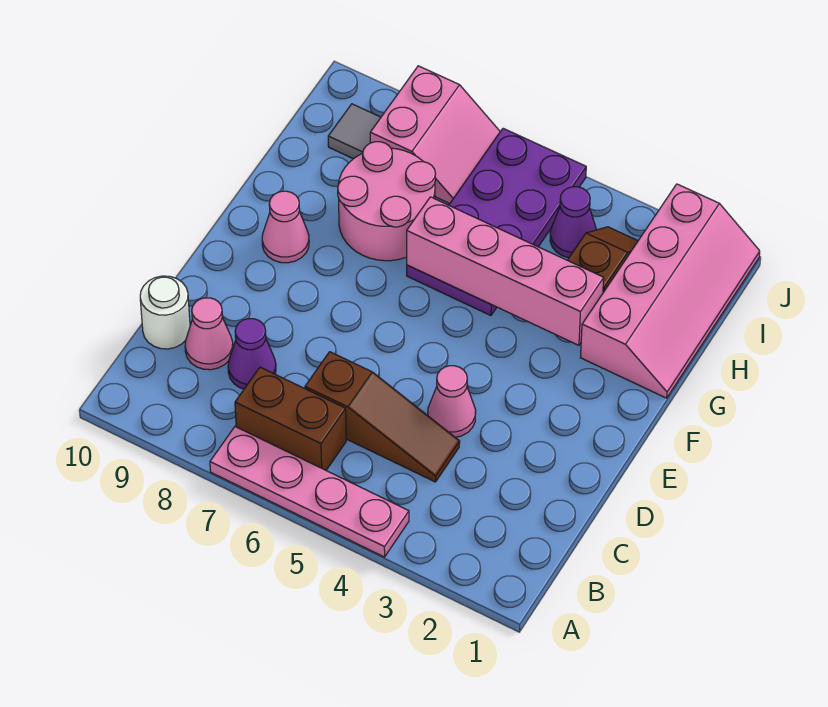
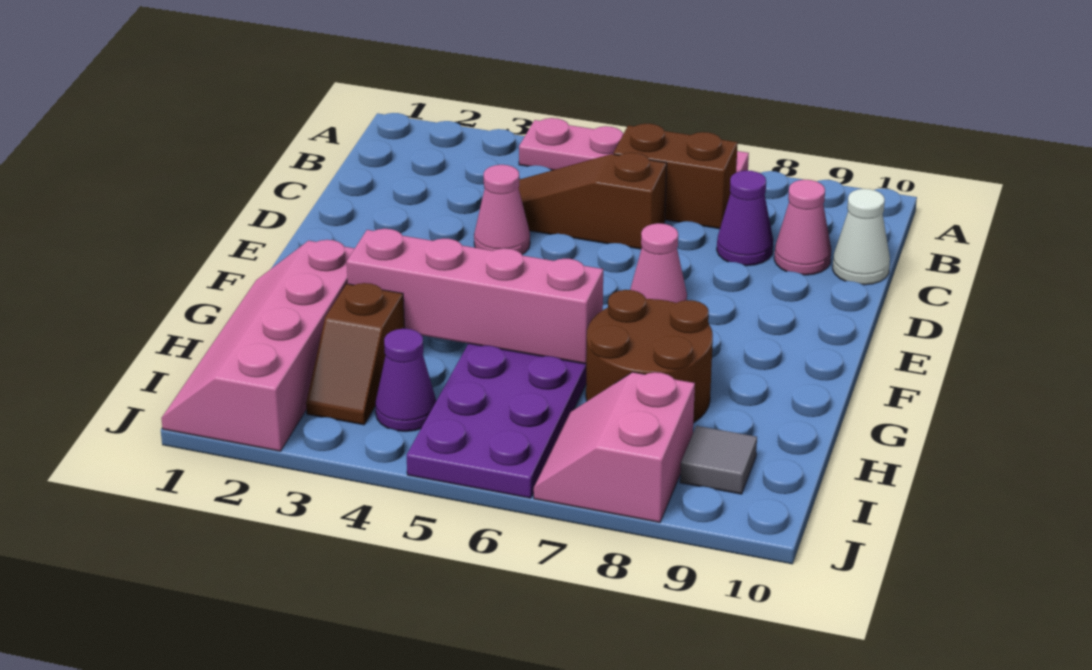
white 1x1 round brick [140,276,190,349] -> white 1x1 cone [833,189,890,285]
pink 1x1 cone [262,191,309,263] -> pink 1x1 cone moved to [630,223,687,303]
pink 2x2 round brick [338,142,435,261] -> brown 2x2 round brick [586,290,713,423]

